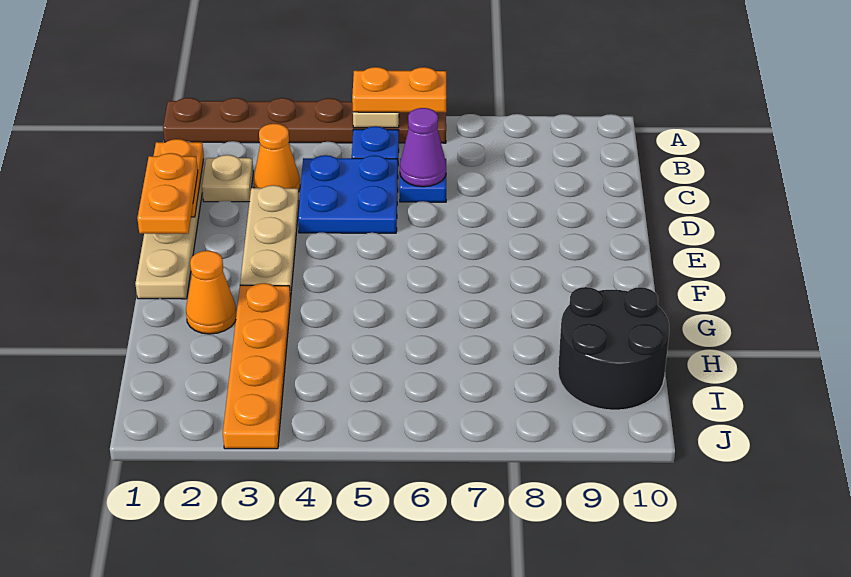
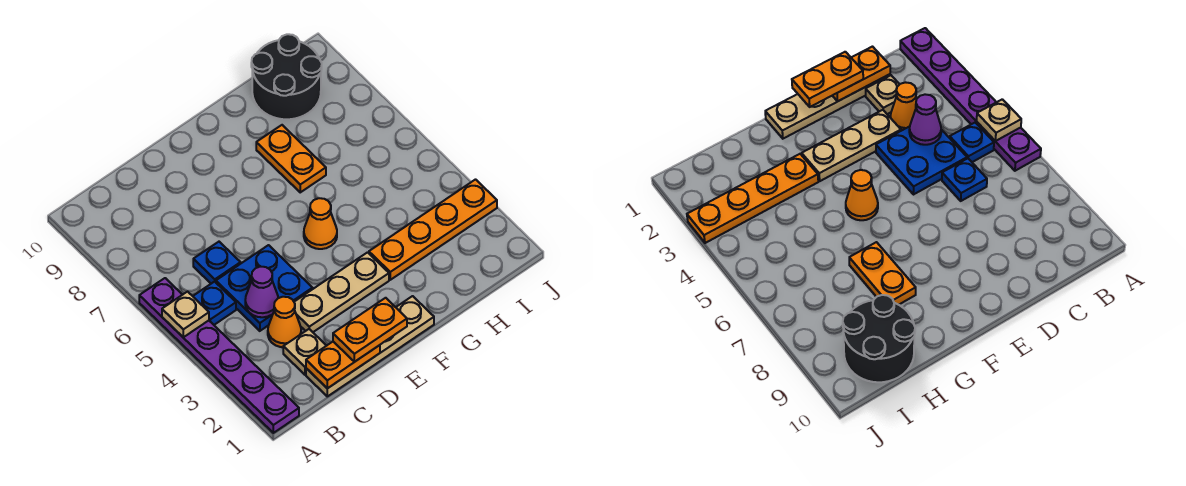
brown 1x6 plate [163,98,446,143] -> purple 1x6 plate [139,278,299,433]
orange 1x2 plate [352,67,446,112] -> orange 1x2 plate moved to [256,125,326,192]
purple 1x1 cone [400,108,446,187] -> purple 1x1 cone moved to [245,267,278,317]
orange 1x1 cone [186,251,236,334] -> orange 1x1 cone moved to [304,198,337,249]

